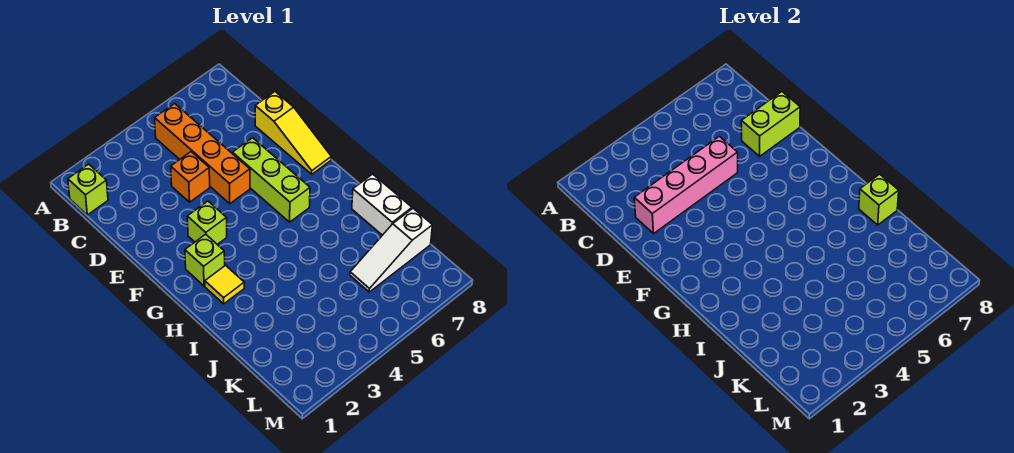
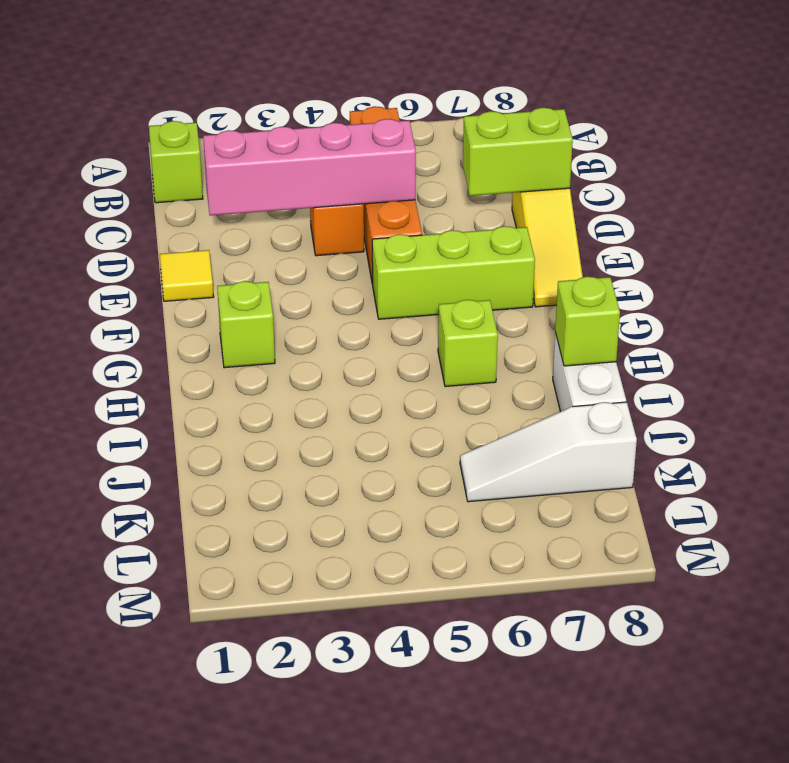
lime 1x3 brick [233,138,310,222] -> lime 1x3 brick turned to [372,226,535,319]
lime 1x1 brick [187,201,227,244] -> lime 1x1 brick moved to [438,300,498,387]
yellow 1x1 tile [205,265,244,304] -> yellow 1x1 tile moved to [160,250,214,301]

